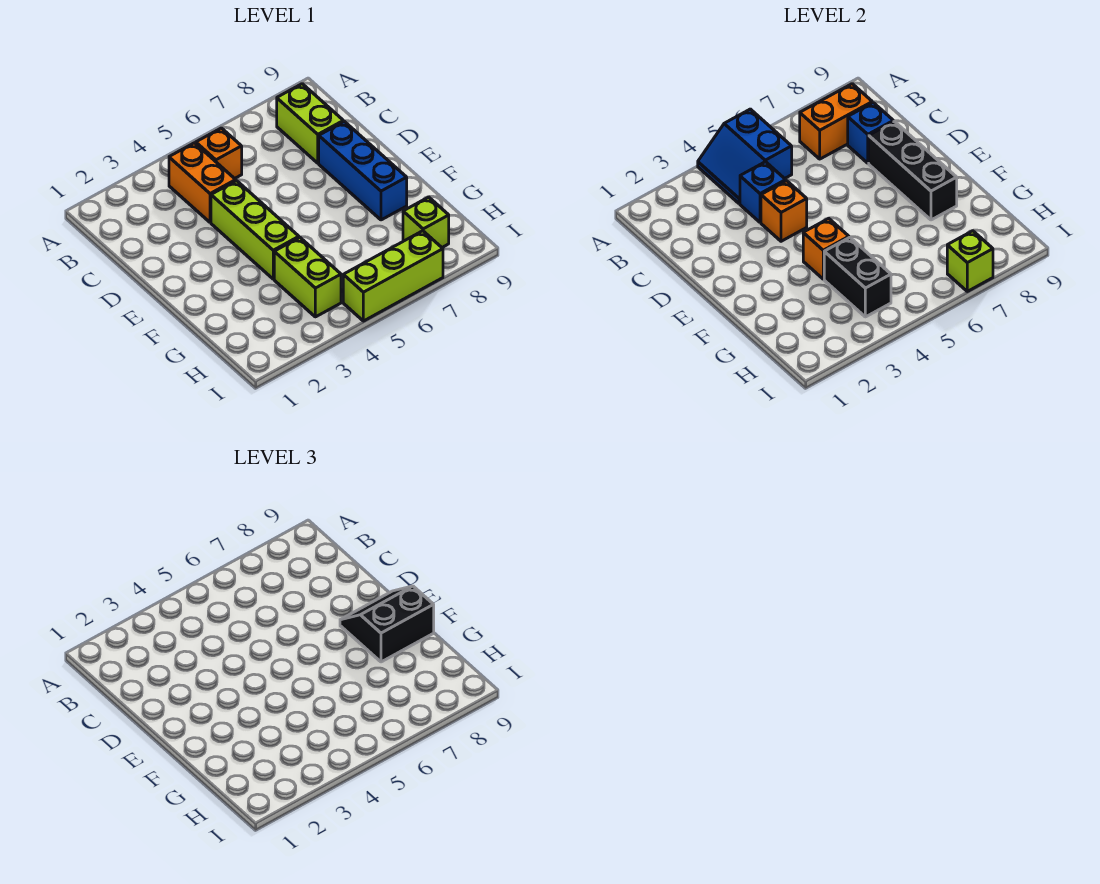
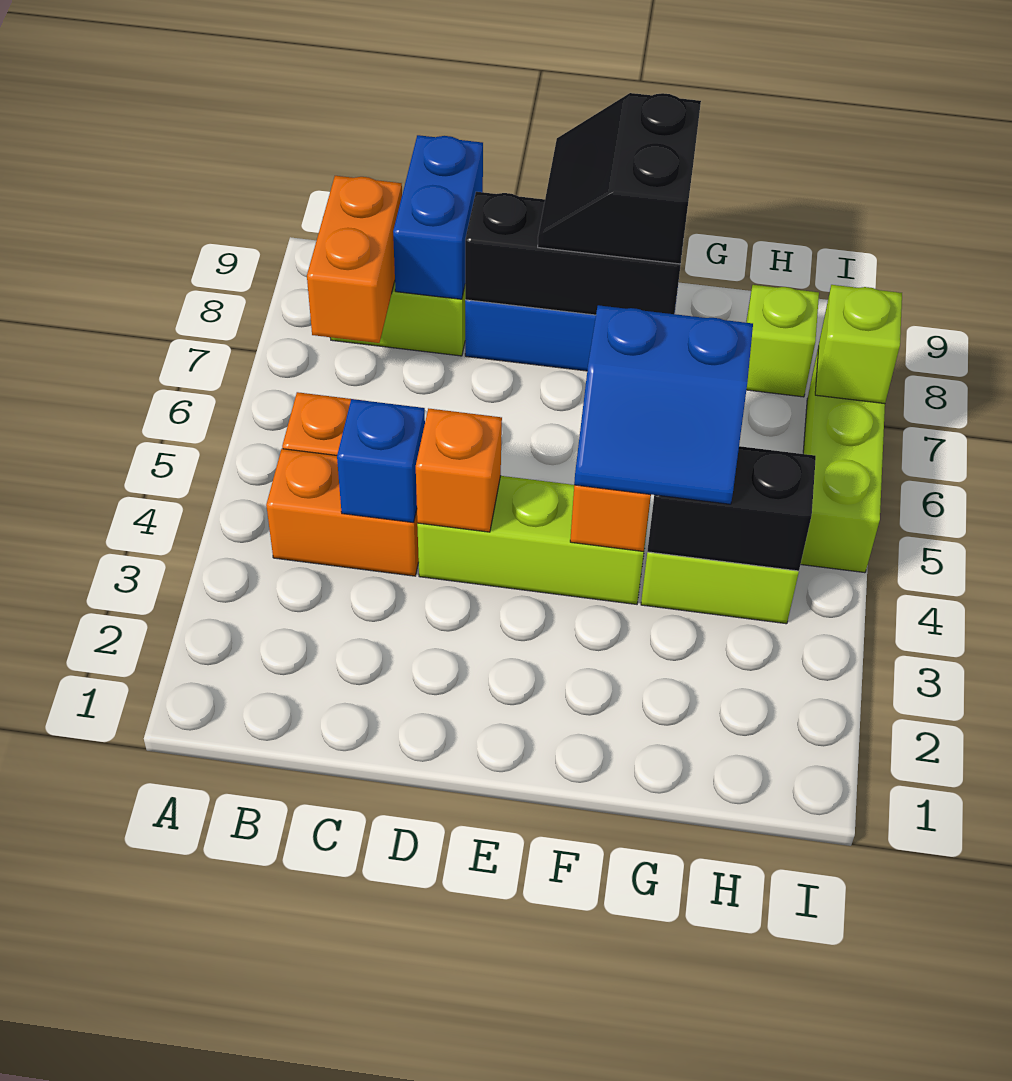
blue 2x2 slope [698,109,792,203] -> blue 2x2 slope moved to [574,305,753,504]
blue 1x1 brick [848,103,893,163] -> blue 1x2 brick [393,135,483,299]

